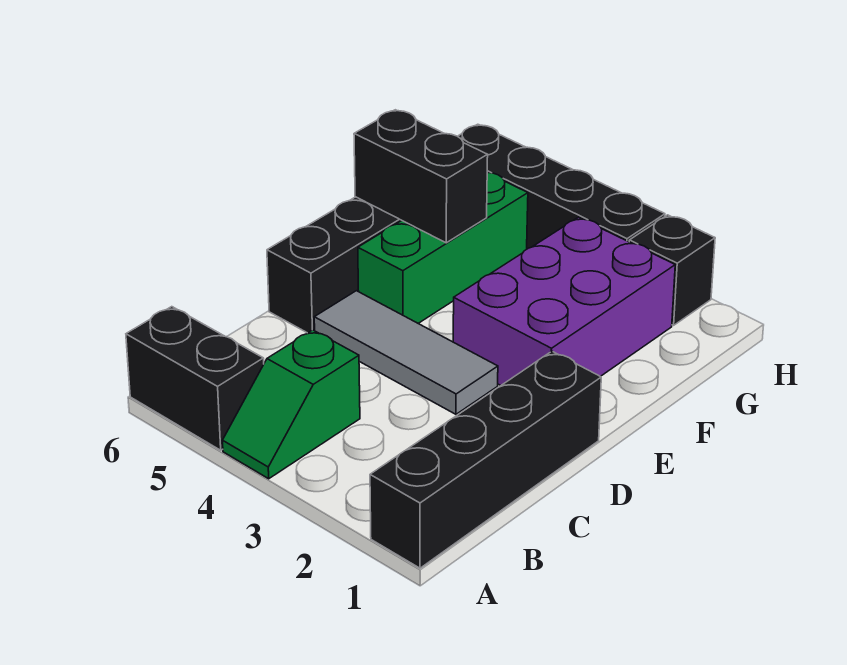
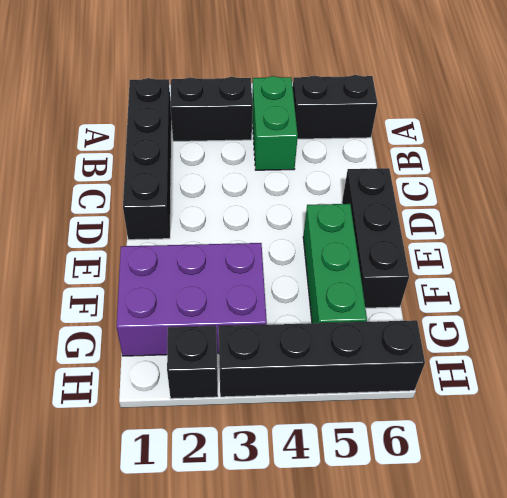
green 1x2 slope [223,330,360,479] -> green 1x2 brick [252,76,298,170]
grey 1x3 tile [314,291,498,414] -> none
purple 2x3 brick [453,217,675,386] -> purple 2x3 brick turned to [117,243,267,356]
black 1x2 brick [354,110,488,243] -> black 1x2 brick moved to [170,77,253,141]

